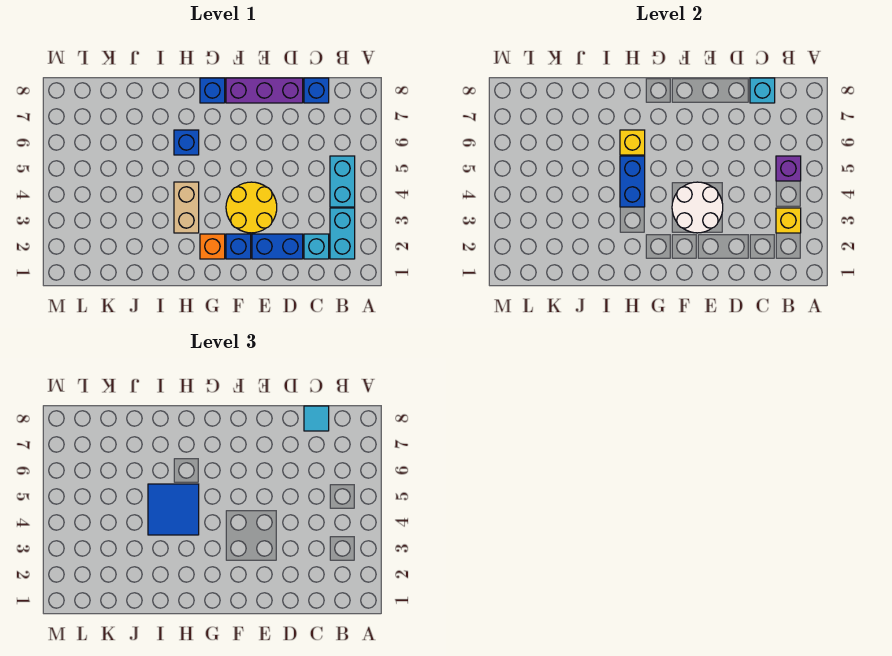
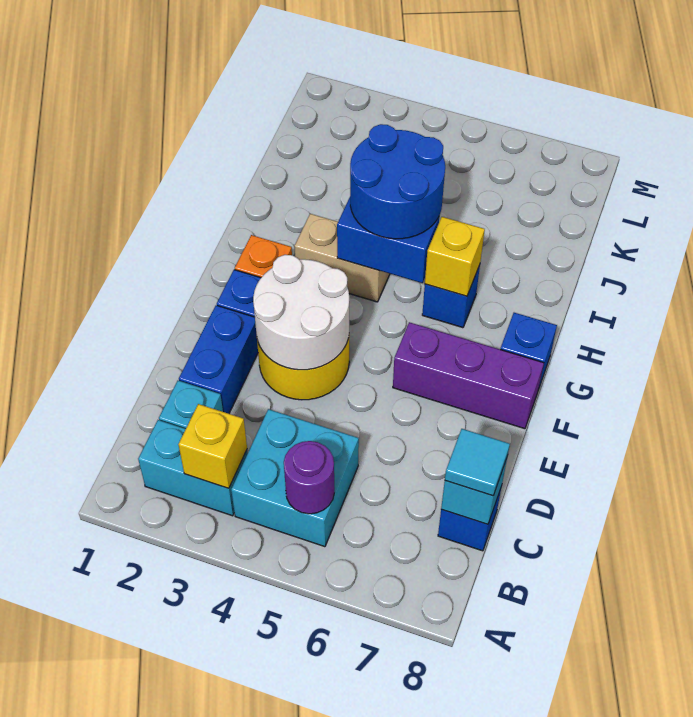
cyan 1x2 brick [330,156,355,207] -> cyan 2x2 brick [231,409,359,547]
purple 1x1 brick [776,156,801,181] -> purple 1x1 round brick [284,441,334,514]
purple 1x3 brick [226,78,303,103] -> purple 1x3 brick turned to [393,322,544,429]
blue 2x2 tile [148,484,199,535] -> blue 2x2 round brick [350,124,445,239]

